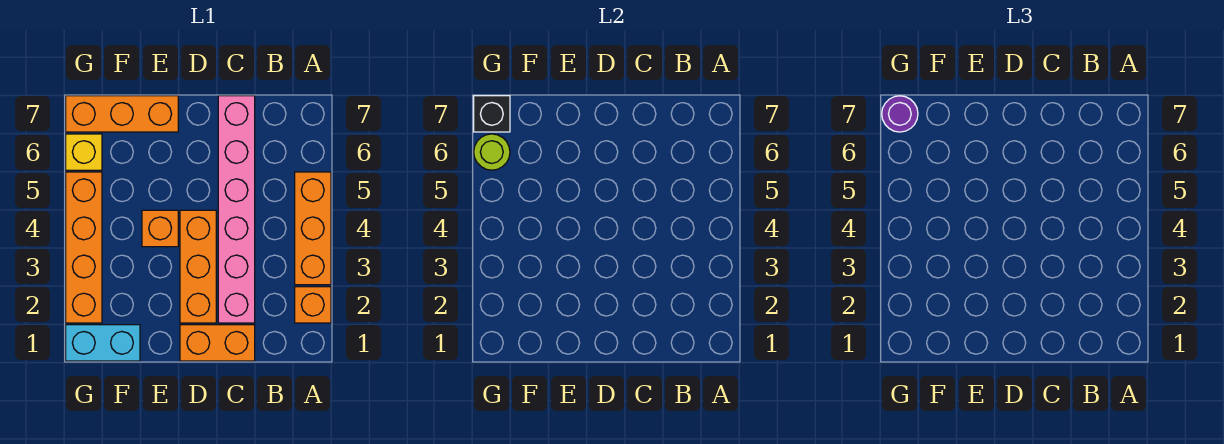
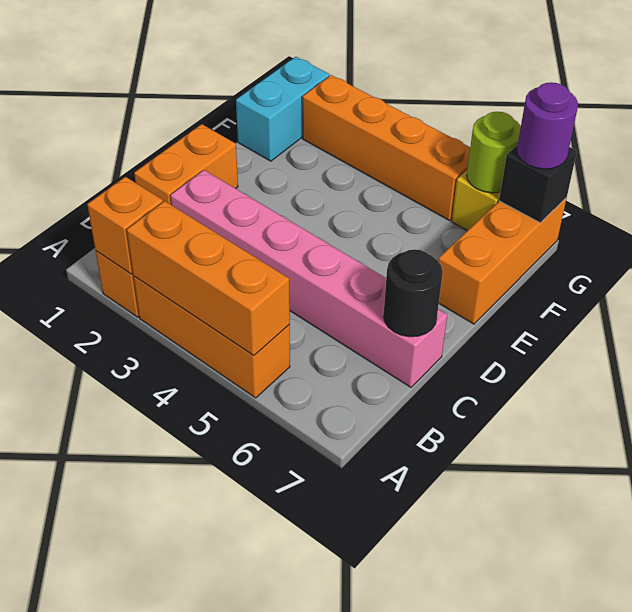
none -> black 1x1 round brick [384,249,443,337]
orange 1x3 brick [180,210,216,323] -> orange 1x3 brick moved to [127,201,290,356]
orange 1x1 brick [142,210,178,247] -> orange 1x1 brick moved to [87,177,163,274]

